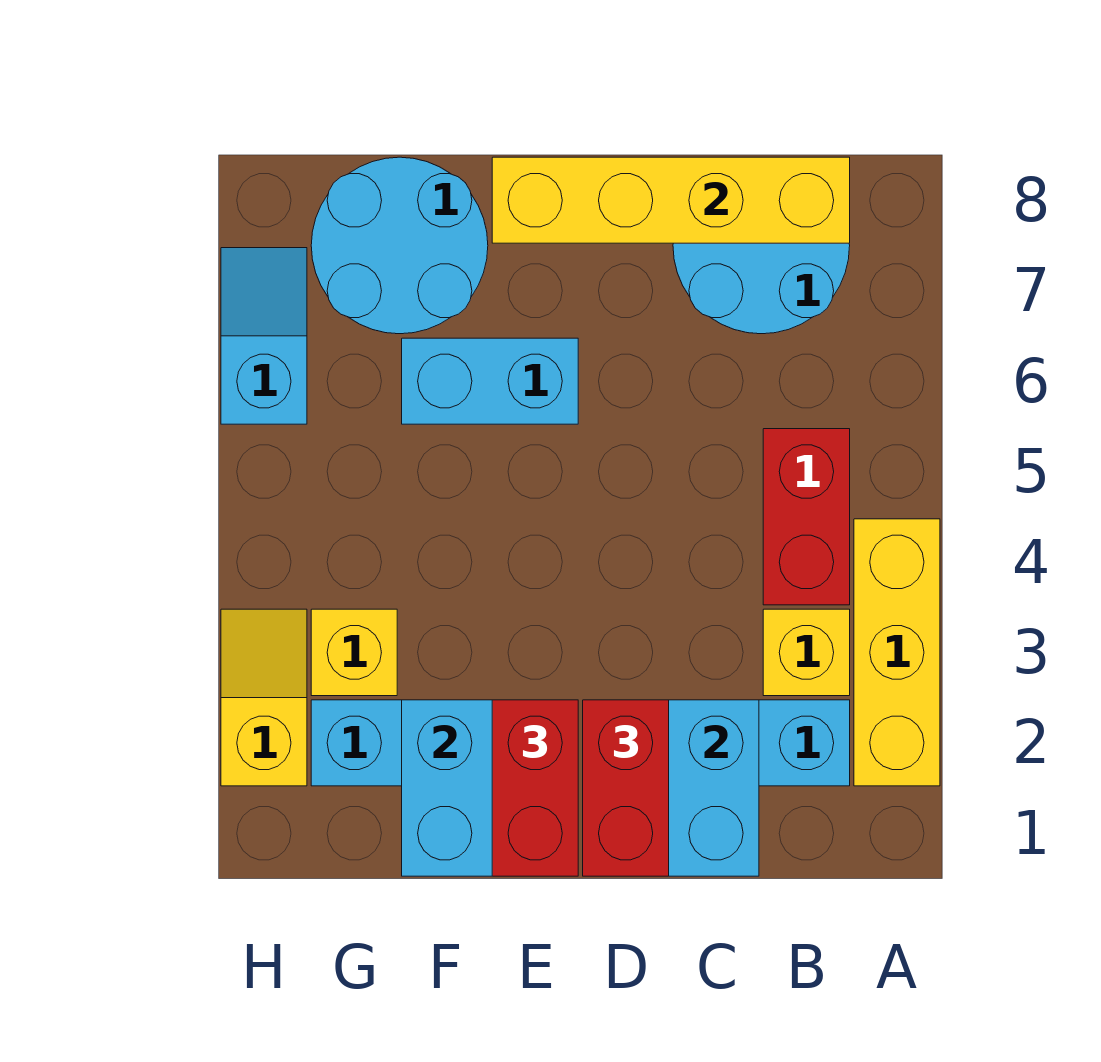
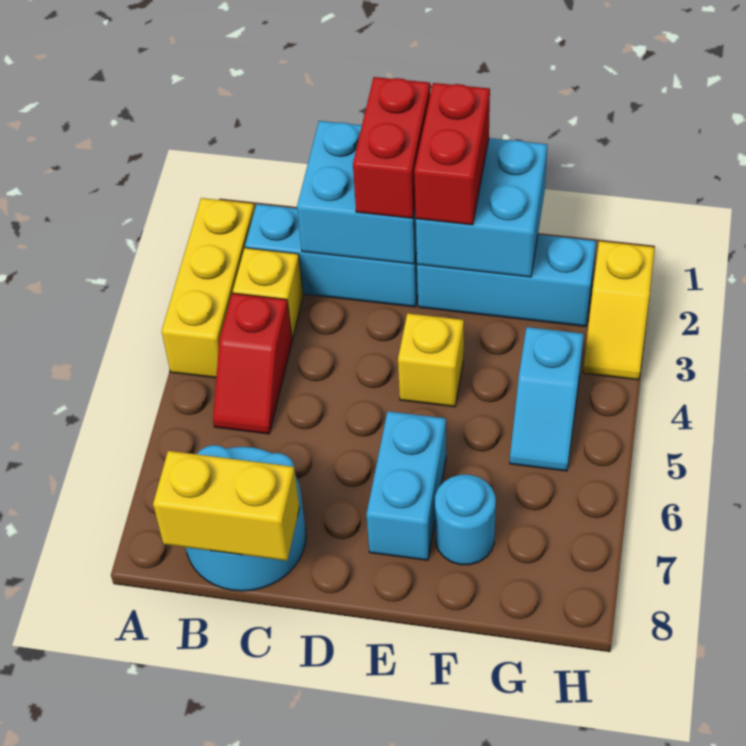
red 1x2 brick [763,429,850,605] -> red 1x2 slope [213,293,292,434]
yellow 1x4 brick [492,157,850,243] -> yellow 1x2 brick [153,451,300,561]
cyan 1x2 brick [402,338,578,424] -> cyan 1x2 brick turned to [366,411,446,560]
cyan 2x2 round brick [311,157,488,334] -> cyan 1x1 round brick [435,475,496,565]
yellow 1x1 brick [311,609,397,696] -> yellow 1x1 brick moved to [398,313,464,407]
cyan 1x2 slope [221,248,307,424] -> cyan 1x2 slope moved to [510,327,584,471]

